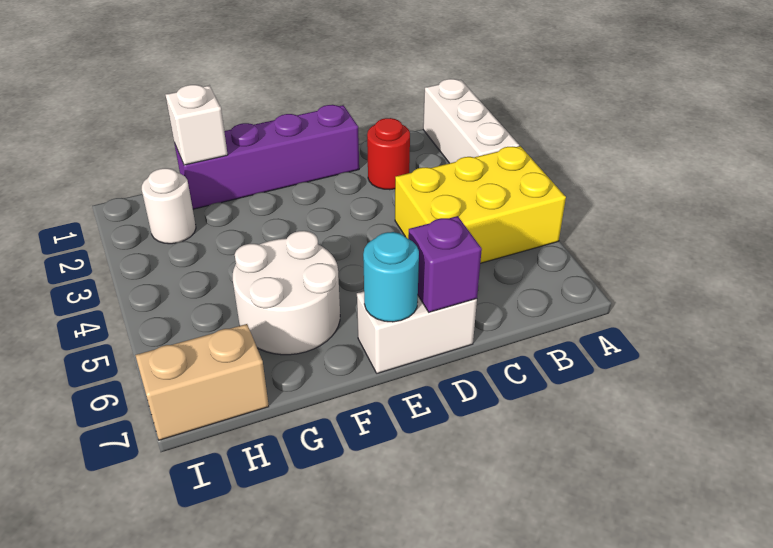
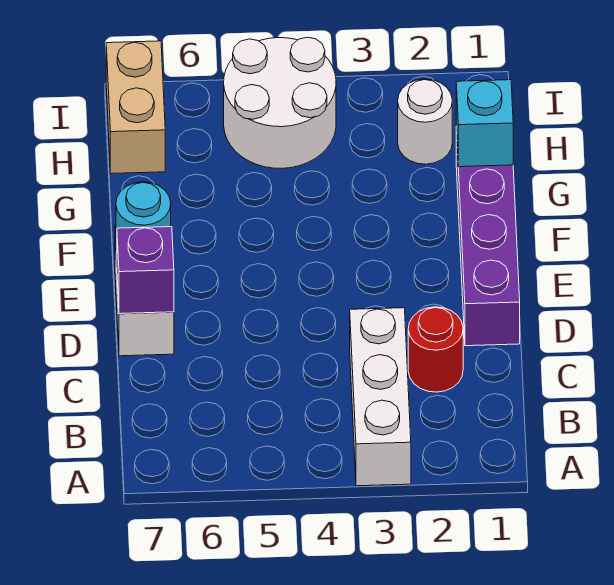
white 1x3 brick [423,79,519,163] -> white 1x3 brick turned to [350,308,411,486]
yellow 2x3 brick [395,146,566,263] -> none
white 2x2 round brick [233,231,340,355] -> white 2x2 round brick moved to [224,37,336,169]
white 1x1 brick [166,85,228,165] -> cyan 1x1 brick [456,80,513,167]

